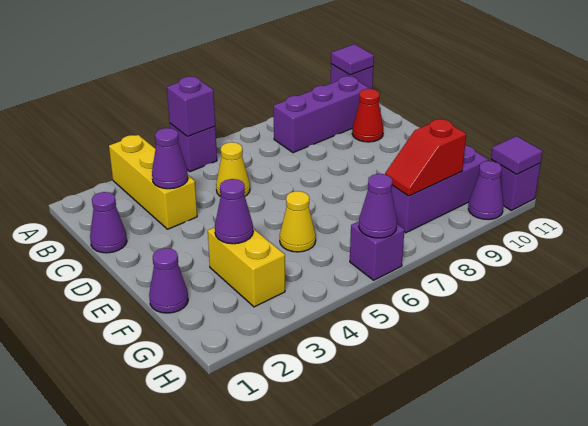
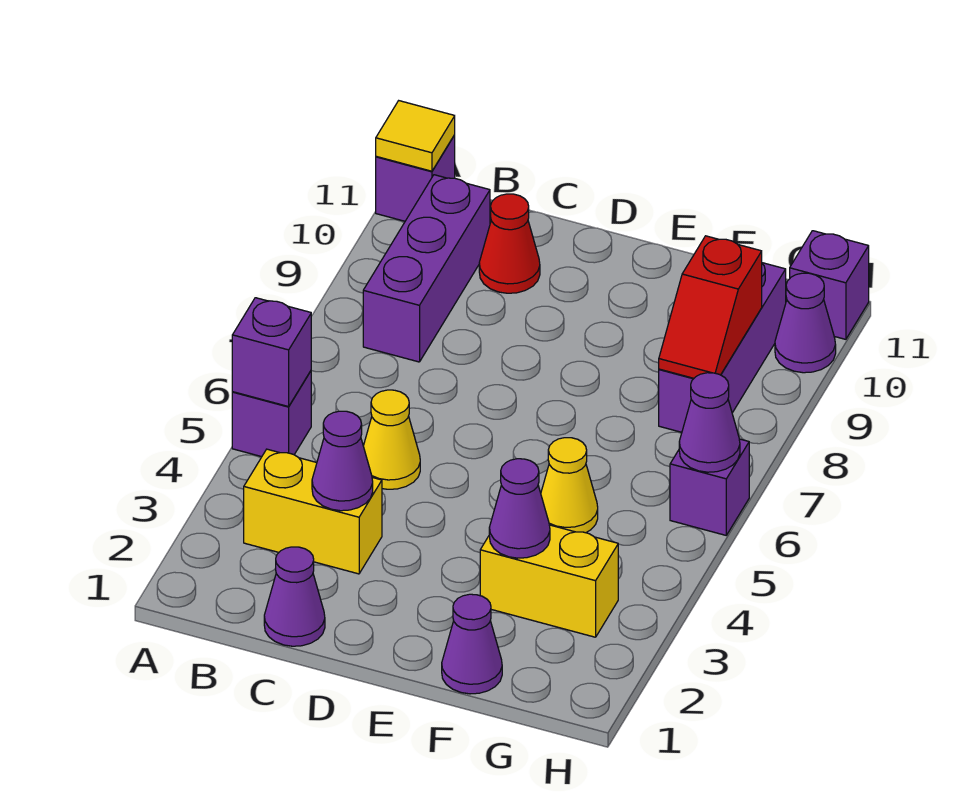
yellow 1x3 brick [109,135,197,229] -> yellow 1x2 brick [244,449,382,574]
purple 1x1 tile [331,44,374,75] -> yellow 1x1 tile [376,101,455,171]
purple 1x1 tile [491,136,543,174] -> none

